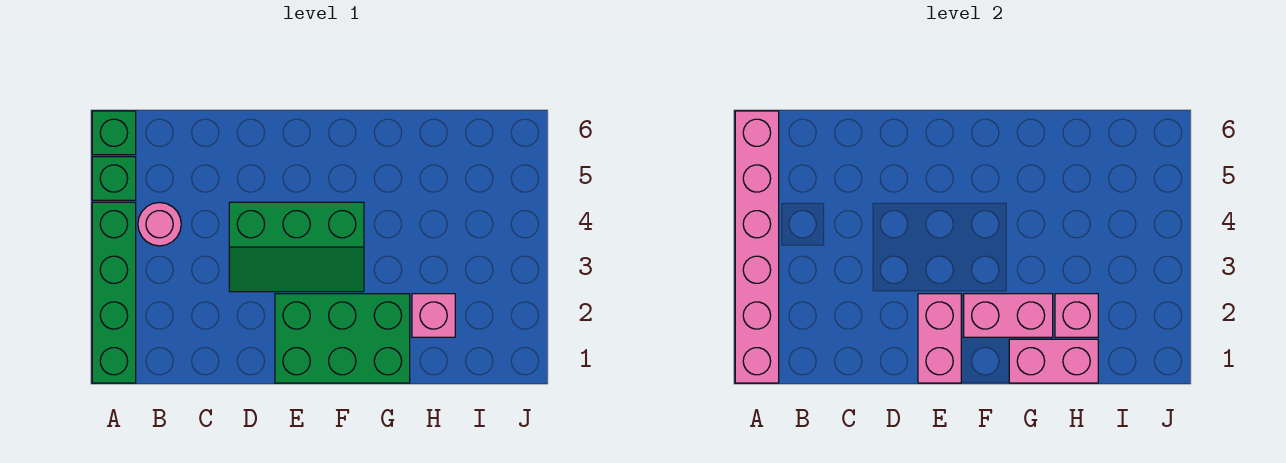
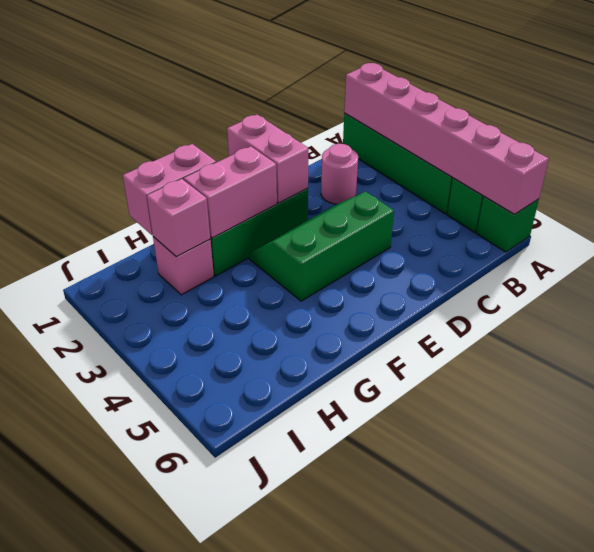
pink 1x1 round brick [138,203,181,246] -> pink 1x1 round brick moved to [321,144,358,204]

